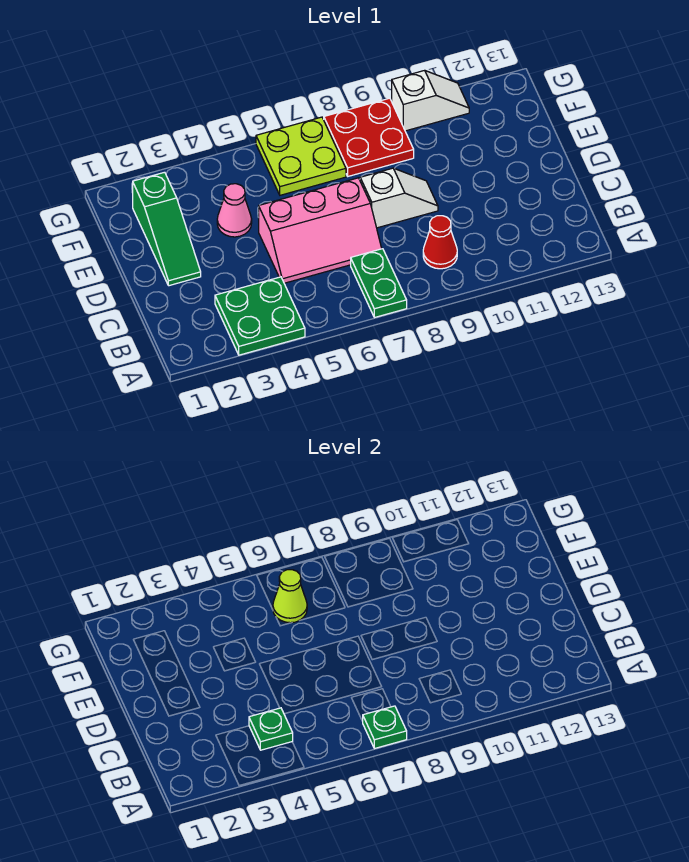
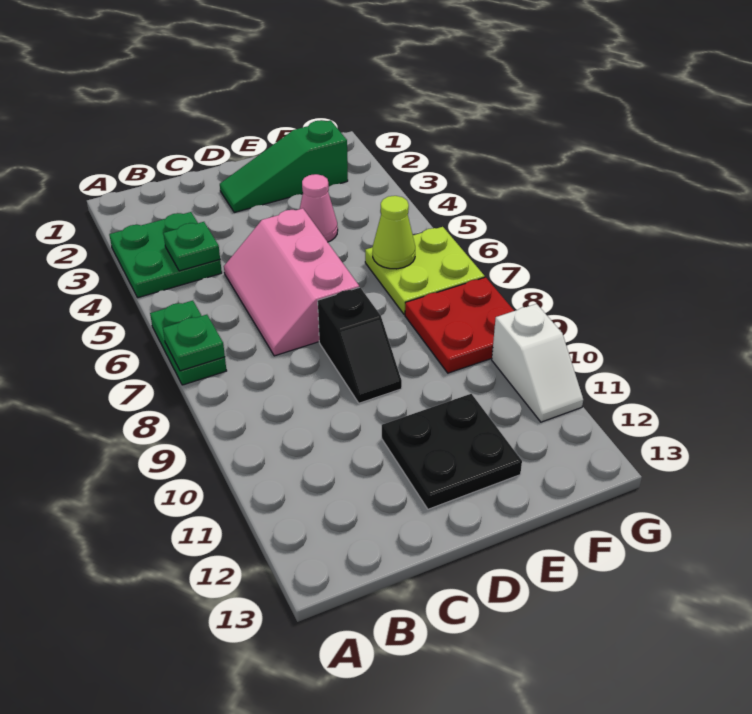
green 1x2 plate [351,249,407,318] -> green 1x2 plate turned to [150,301,227,385]
red 1x1 cone [423,216,457,269] -> none
white 1x2 slope [360,168,438,228] -> black 1x2 slope [318,287,402,403]
none -> black 2x2 plate [382,394,522,509]

